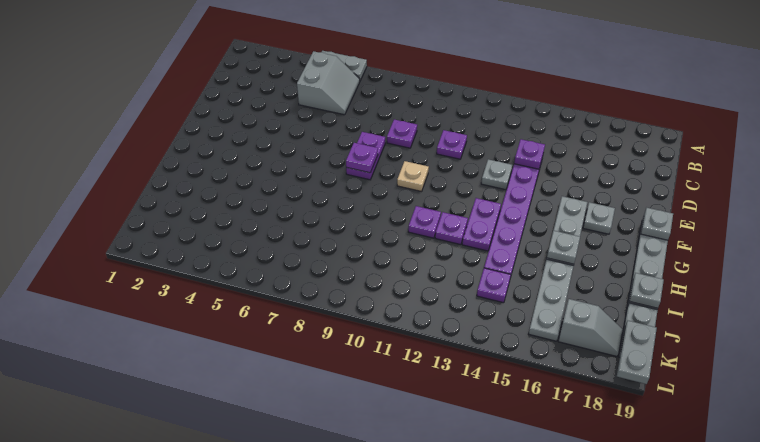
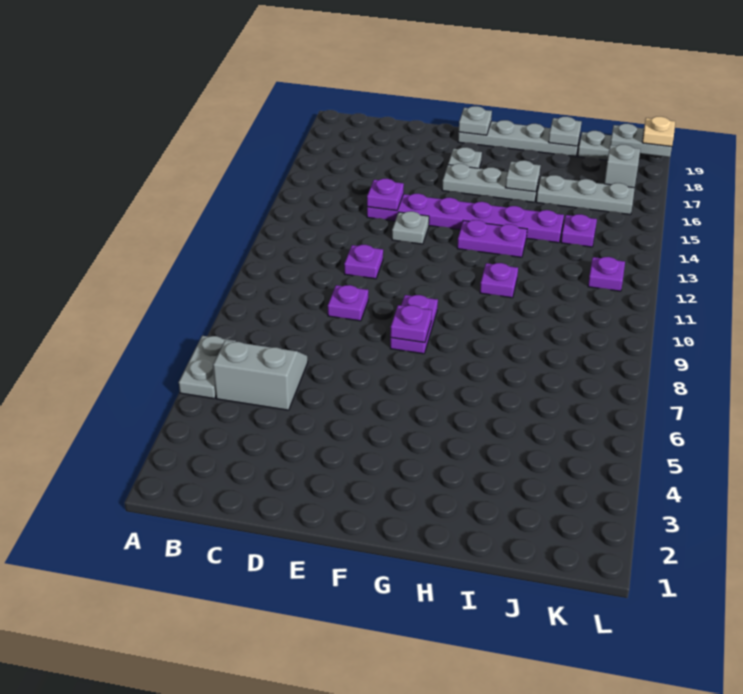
purple 1x2 plate [346,132,385,180] -> purple 1x2 plate turned to [390,295,438,354]
tan 1x1 plate [397,161,429,191] -> tan 1x1 plate moved to [642,117,675,147]
purple 1x1 plate [435,212,468,245] -> purple 1x1 plate moved to [588,257,625,291]

